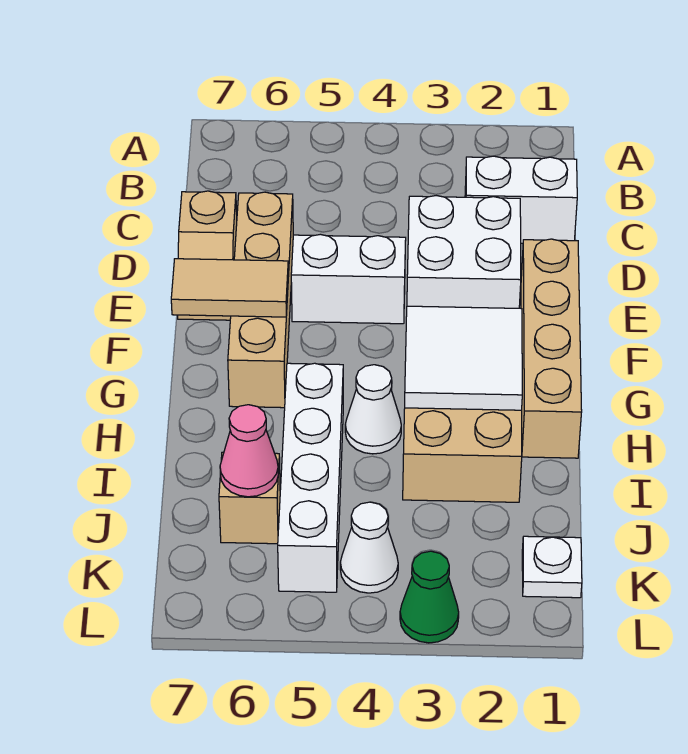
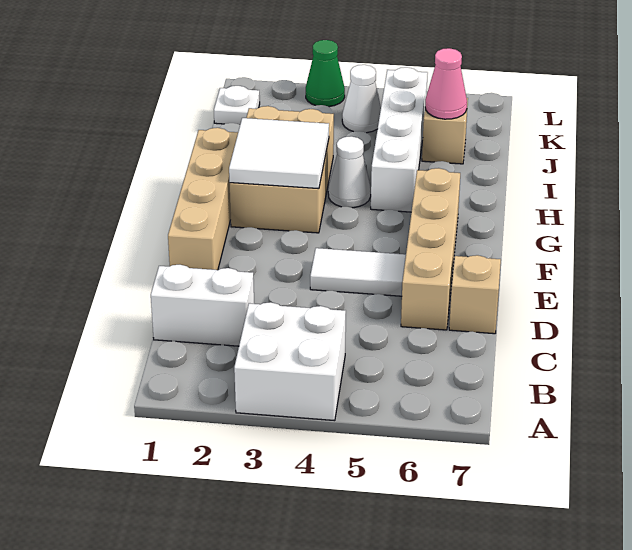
white 2x2 brick [407,196,521,308] -> white 2x2 brick moved to [234,302,346,421]
white 1x2 brick [291,234,406,324] -> white 1x2 tile [310,248,406,296]
tan 1x2 tile [171,259,288,317] -> none

